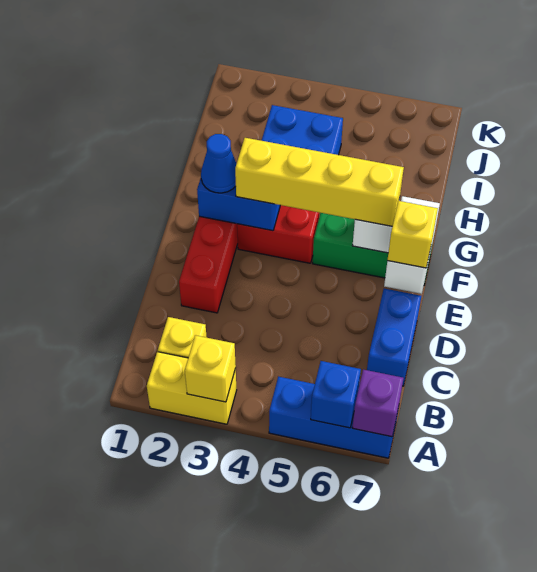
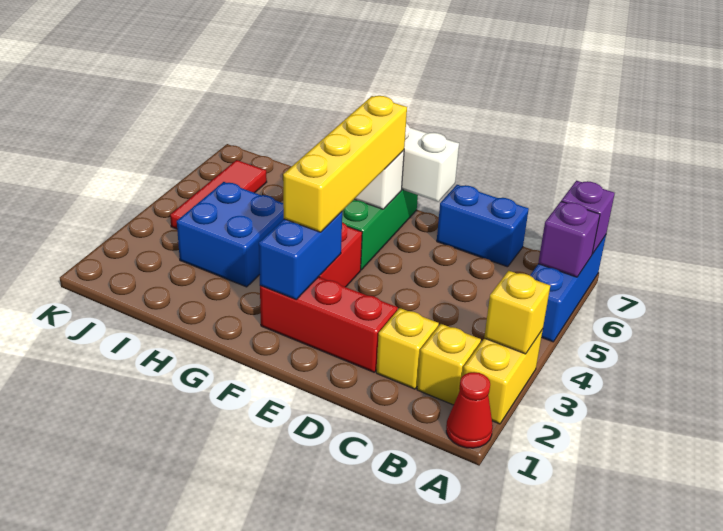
none -> red 1x1 cone [446,372,493,448]
blue 1x1 brick [311,361,361,428] -> purple 1x1 brick [538,201,600,277]
yellow 1x1 brick [387,201,438,268] -> yellow 1x1 brick moved to [376,308,439,389]
blue 1x1 cone [201,134,237,193] -> none
none -> red 1x3 tile [170,160,267,229]

